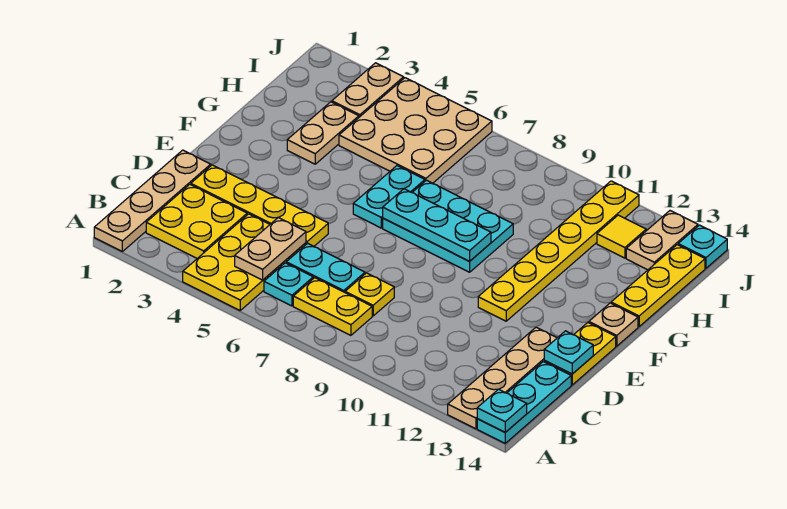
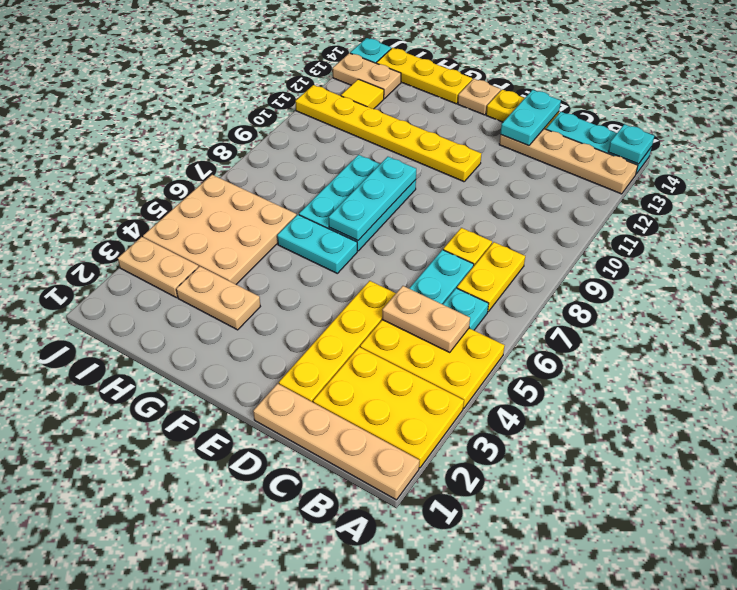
yellow 2x2 plate [146,185,247,258] -> yellow 2x3 plate [313,347,464,468]
cyan 1x1 plate [544,331,593,374] -> cyan 1x2 plate [500,90,561,146]

